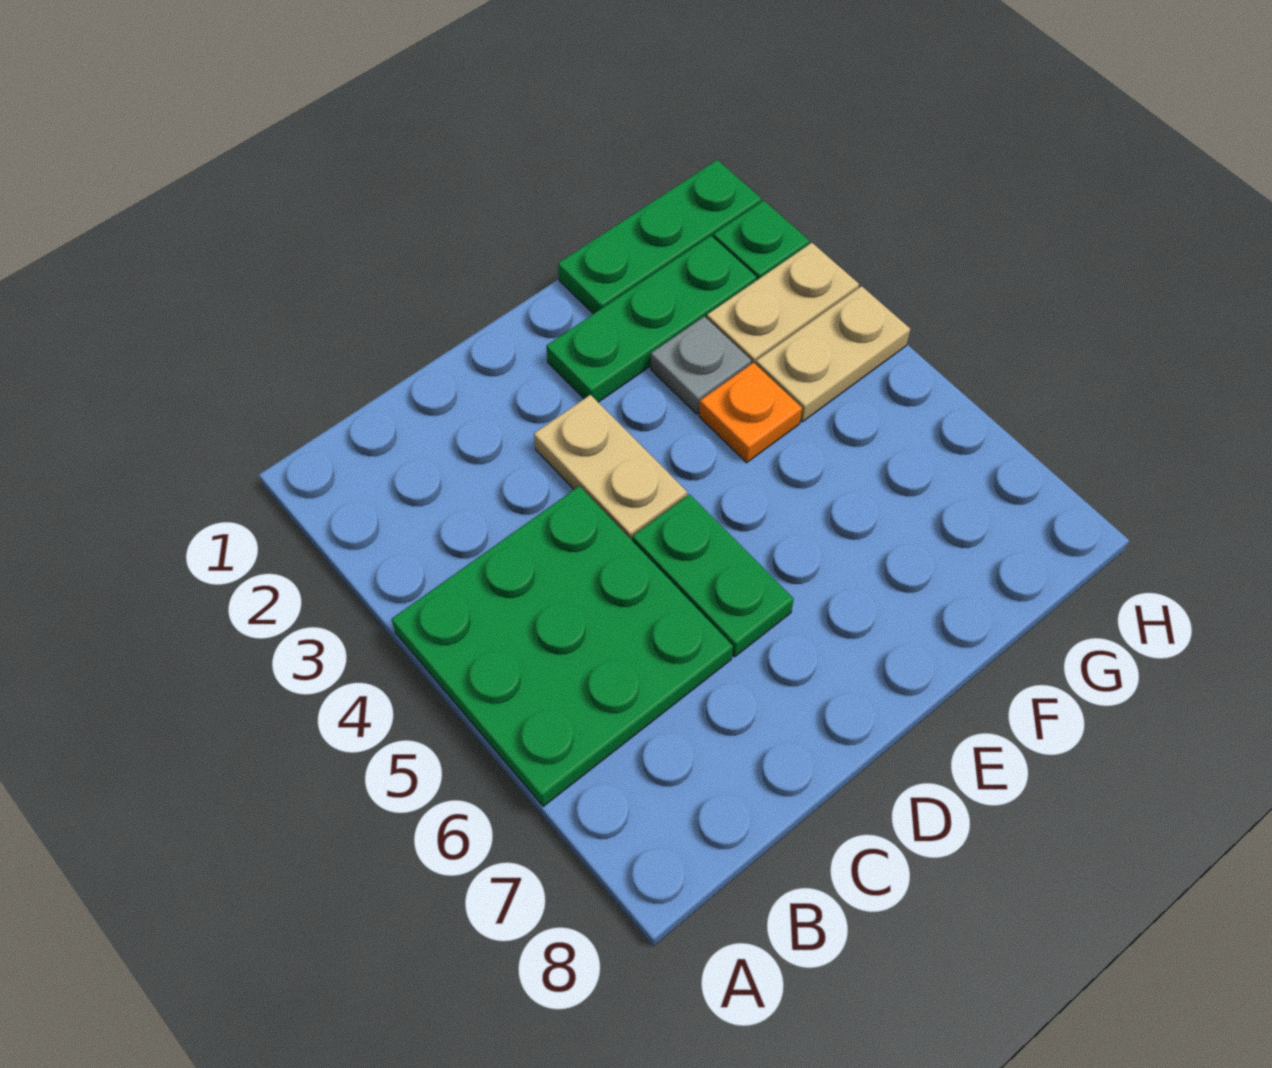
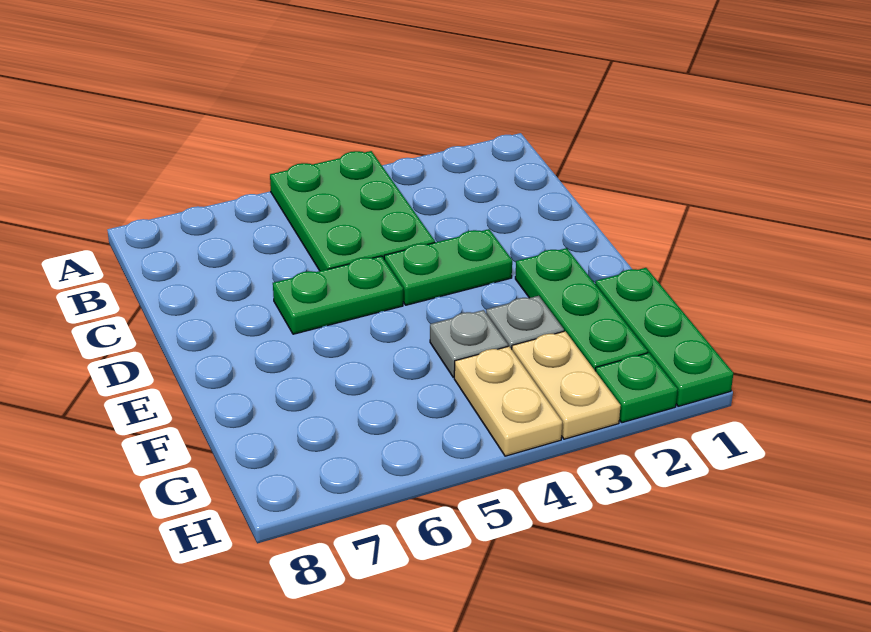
green 3x3 plate [392,486,733,806] -> green 2x3 plate [270,151,435,271]
tan 1x2 plate [534,395,687,540] -> green 1x2 plate [384,229,512,305]
orange 1x1 plate [699,363,802,463] -> grey 1x1 plate [430,310,508,377]

